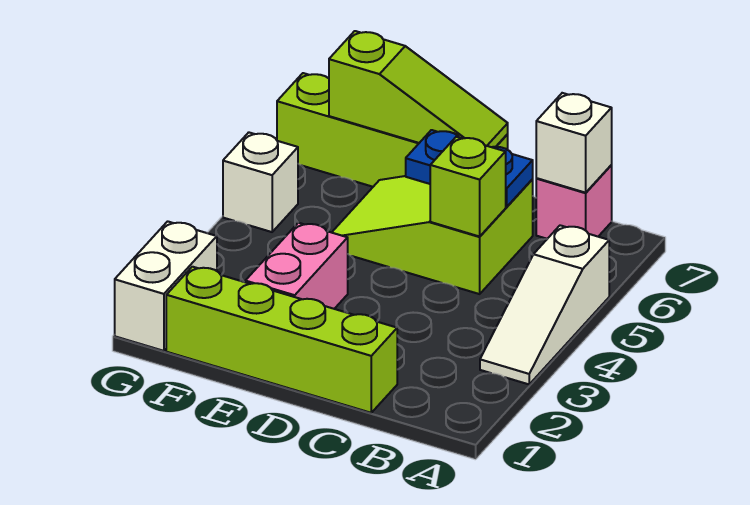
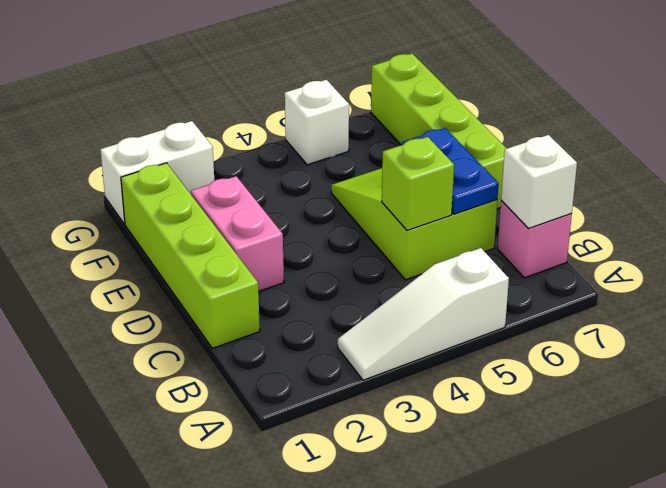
lime 1x3 slope [329,31,508,147] -> none
pink 1x2 brick [245,223,348,309] -> pink 1x2 brick turned to [191,176,284,292]

